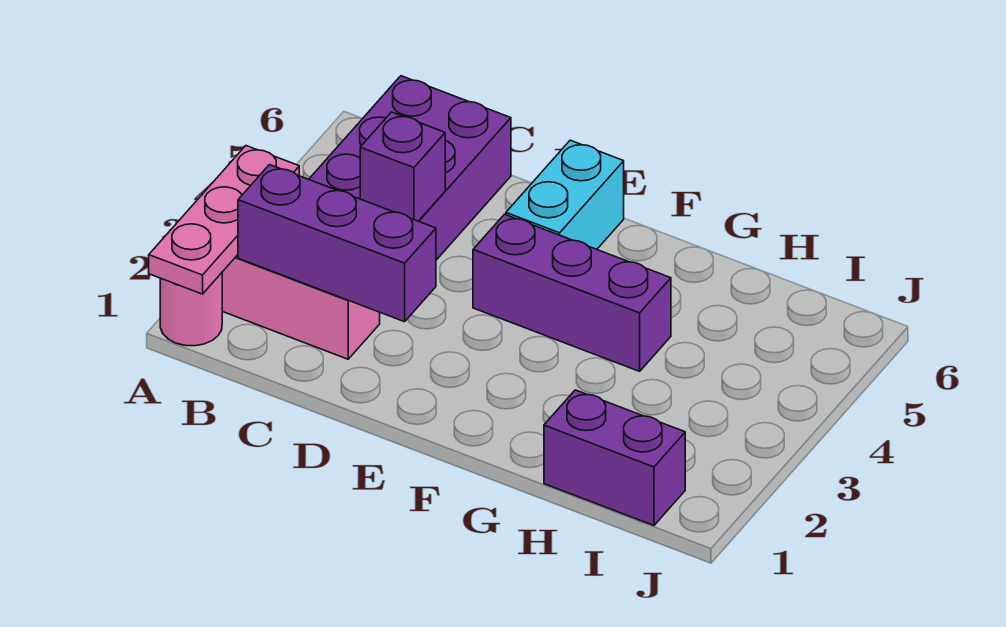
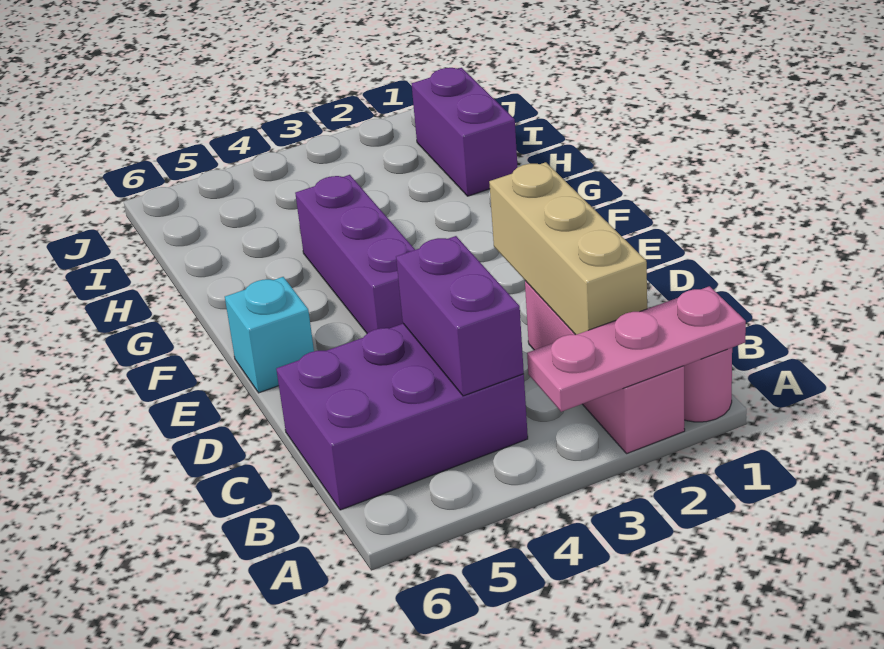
purple 1x3 brick [238,165,436,322] -> tan 1x3 brick [489,162,647,335]
purple 1x1 brick [360,112,445,221] -> purple 1x2 brick [396,236,524,396]
cyan 1x2 brick [506,140,624,249] -> cyan 1x1 brick [225,277,314,393]

